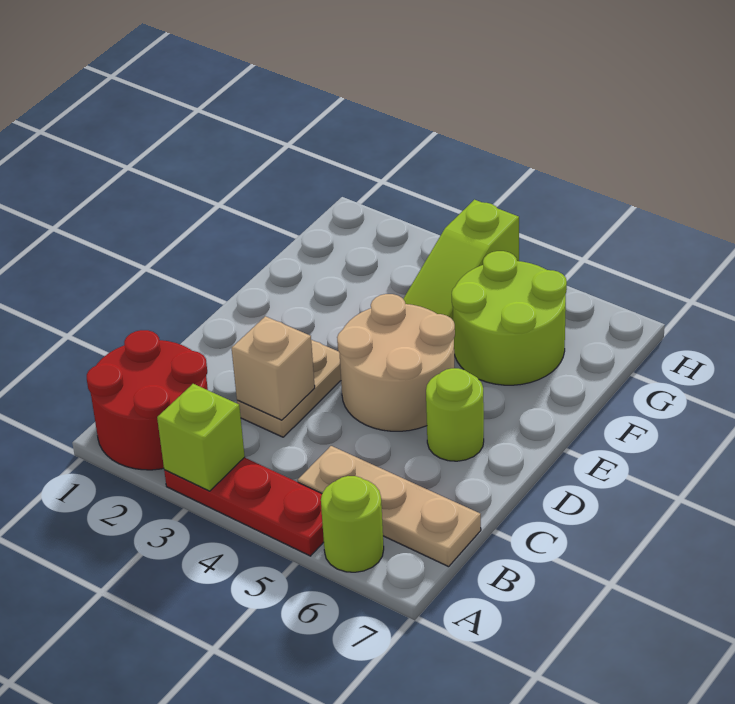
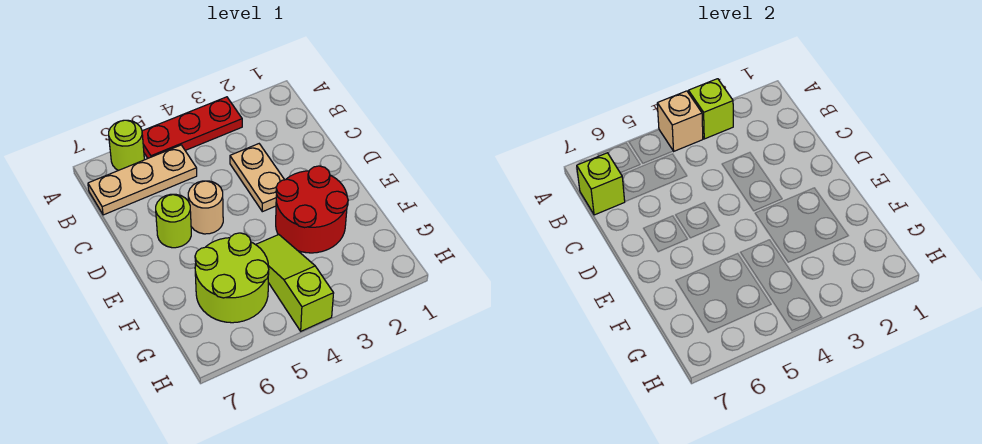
red 2x2 round brick [87,330,208,470] -> red 2x2 round brick moved to [276,166,348,253]
none -> lime 1x1 brick [577,153,625,215]
tan 1x1 brick [232,316,315,420] -> tan 1x1 brick moved to [657,91,703,151]
tan 2x2 round brick [337,294,455,431] -> tan 1x1 round brick [188,181,223,234]

